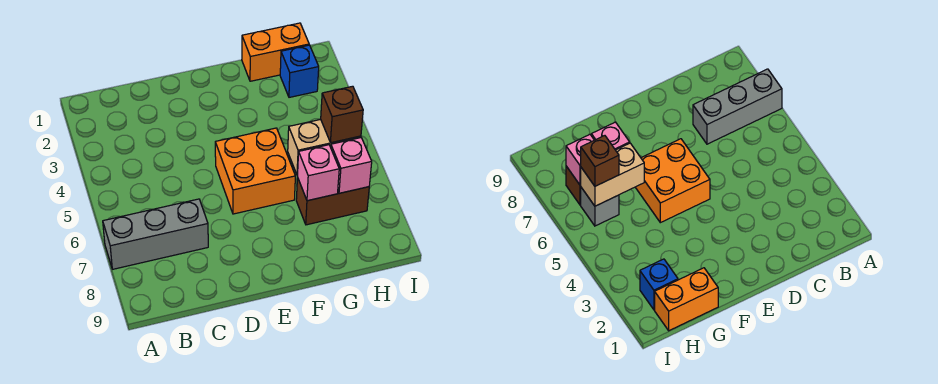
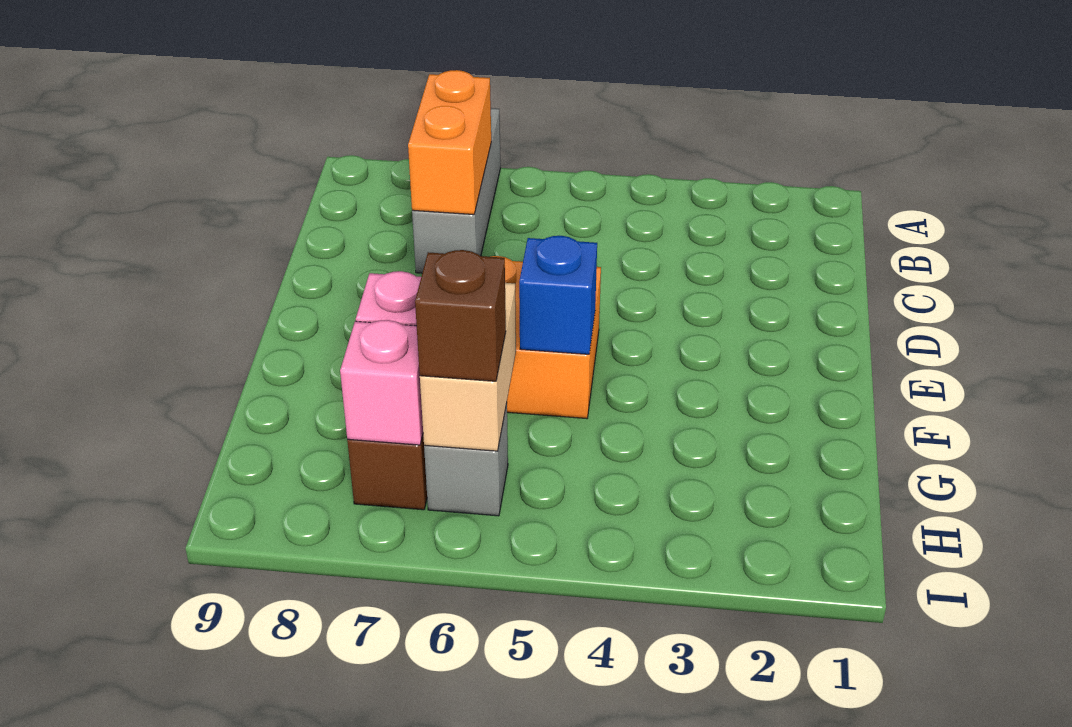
orange 1x2 brick [242,23,309,81] -> orange 1x2 brick moved to [408,70,491,214]
blue 1x1 brick [280,45,319,97] -> blue 1x1 brick moved to [519,236,597,354]

